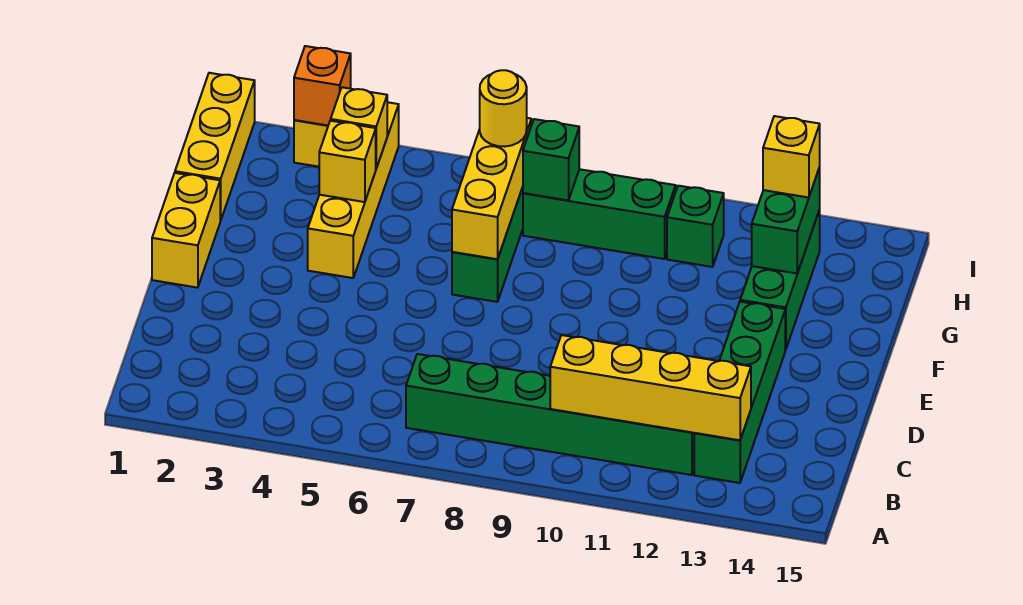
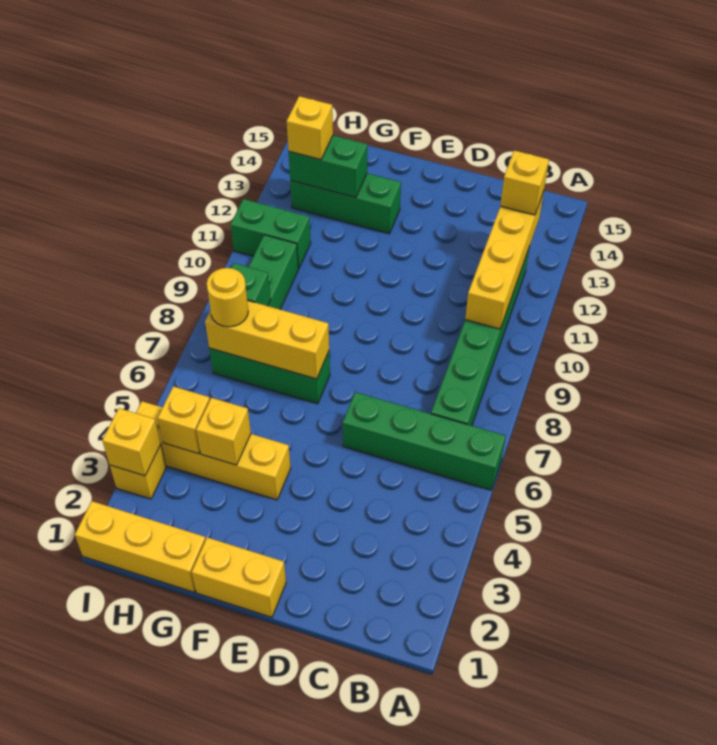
green 1x4 brick [694,302,785,483] -> green 1x4 brick moved to [343,392,506,490]
none -> yellow 1x1 brick [500,150,549,215]
green 1x1 brick [667,186,724,267] -> green 1x2 brick [231,199,311,269]
orange 1x1 brick [294,46,351,125] -> yellow 1x1 brick [102,408,161,476]

